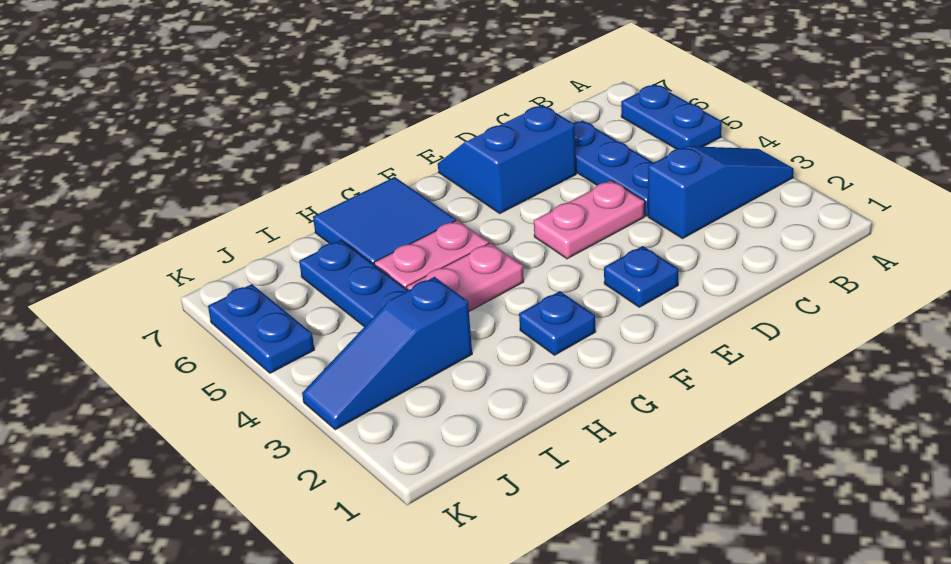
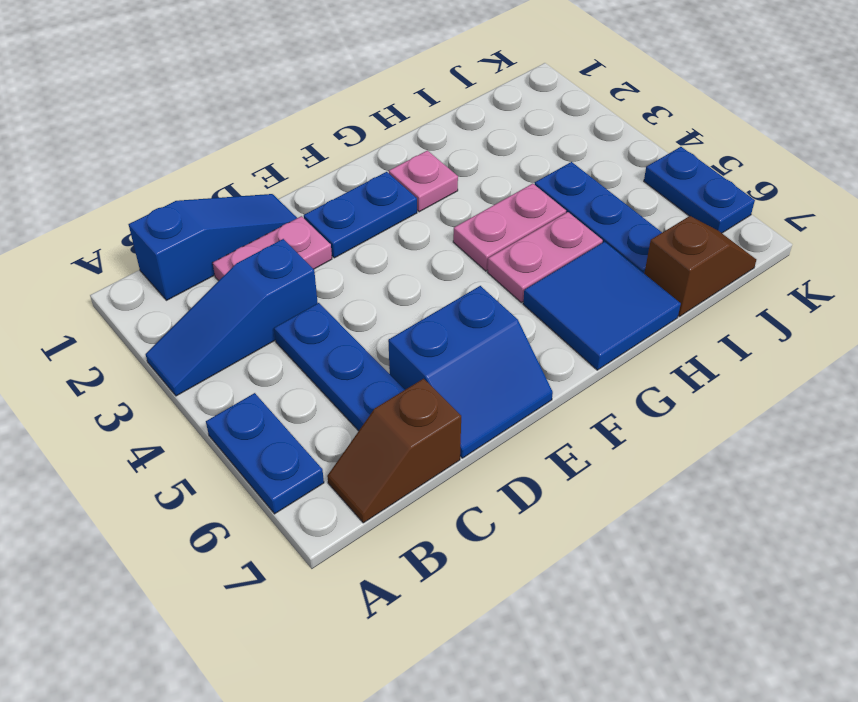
none -> brown 1x2 slope [327,379,461,523]
pink 1x2 plate [534,180,645,259] -> pink 1x2 plate moved to [213,216,332,281]
blue 1x1 plate [604,246,678,307] -> blue 1x2 plate [304,172,417,258]
blue 1x1 plate [519,291,596,355] -> pink 1x1 plate [389,150,458,212]
blue 1x3 slope [302,277,472,430] -> blue 1x3 slope moved to [129,194,297,300]
none -> brown 1x2 slope [644,216,756,317]

